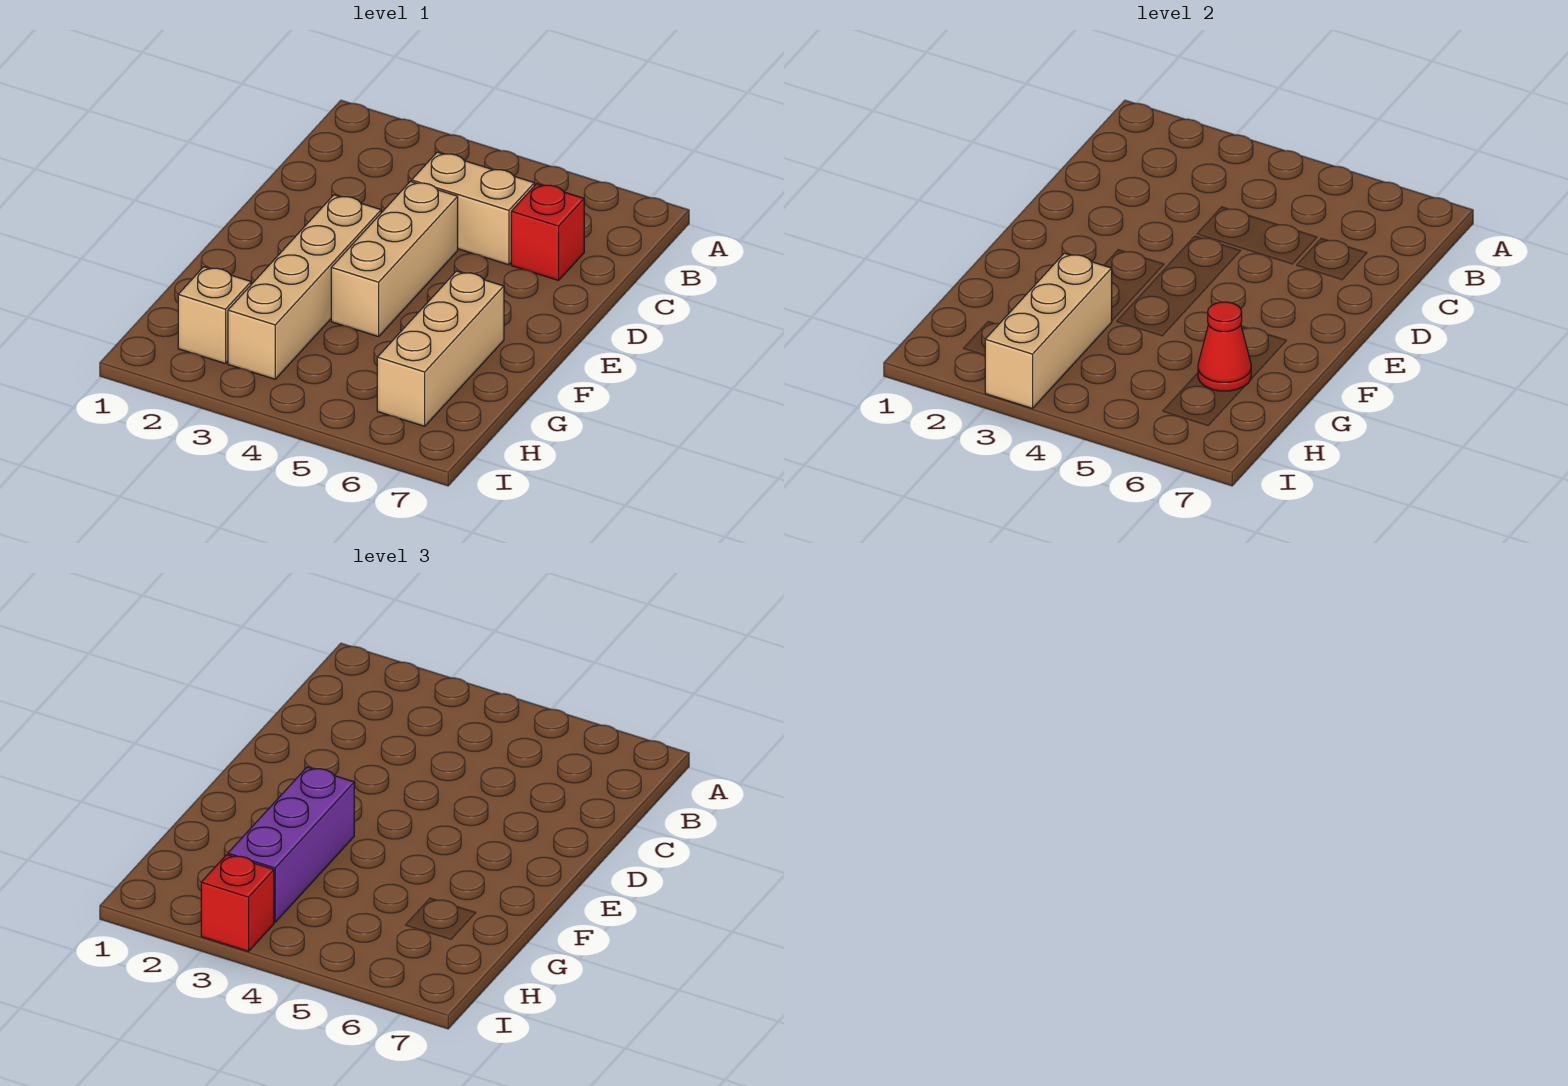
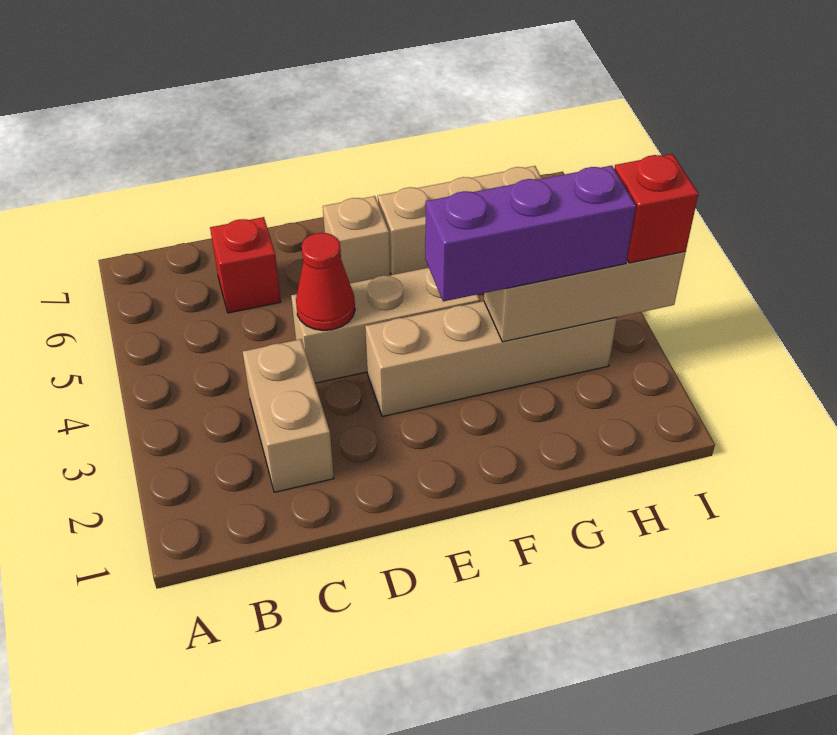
tan 1x2 brick [412,152,534,265] -> tan 1x2 brick moved to [243,339,334,492]
red 1x1 cone [1198,302,1251,391] -> red 1x1 cone moved to [296,233,355,331]
tan 1x1 brick [178,267,251,364] -> tan 1x1 brick moved to [323,196,390,283]

